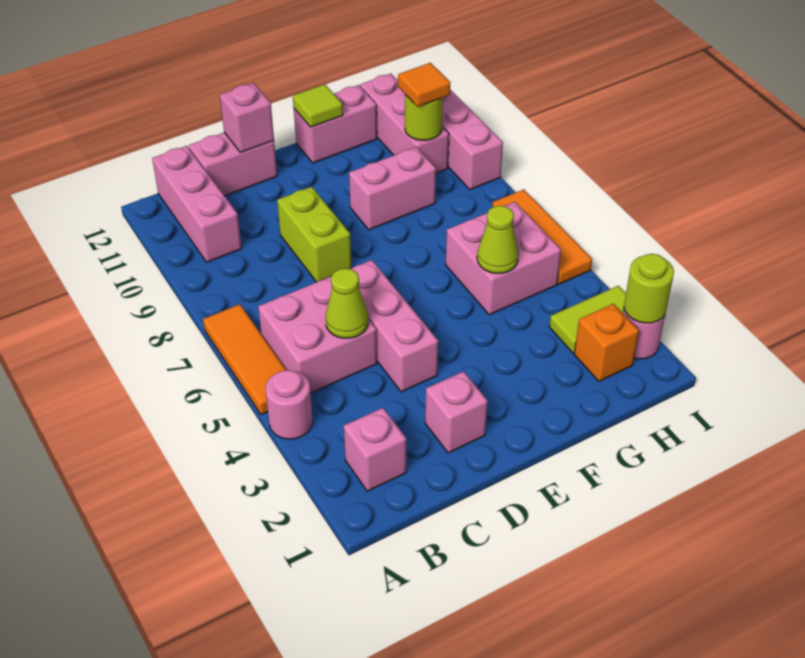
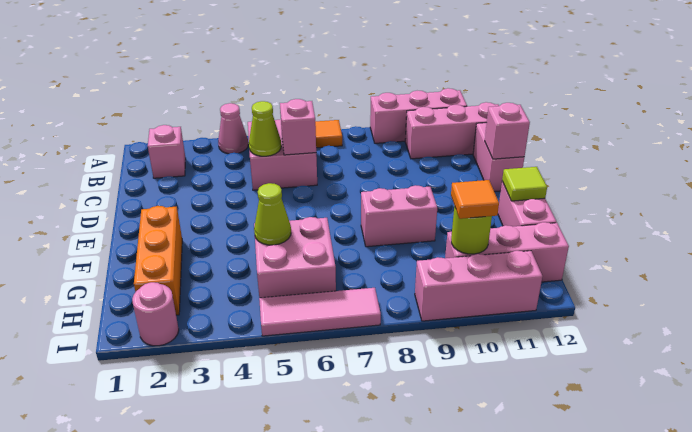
pink 1x1 round brick [266,370,313,439] -> pink 1x1 cone [218,103,248,154]
pink 1x1 brick [425,371,488,453] -> pink 1x1 brick moved to [280,99,316,155]
pink 1x3 brick [351,260,438,392] -> pink 1x3 brick moved to [370,88,467,143]
lime 1x2 brick [277,187,352,282] -> none
pink 1x2 brick [349,147,436,230] -> pink 1x2 brick turned to [361,185,437,247]
orange 1x1 brick [574,304,639,381] -> orange 1x3 brick [134,206,182,315]
lime 1x2 tile [549,286,626,353] -> none
lime 1x1 round brick [624,254,674,323] -> none
orange 1x3 tile [492,189,592,284] -> pink 1x3 tile [259,288,381,336]

